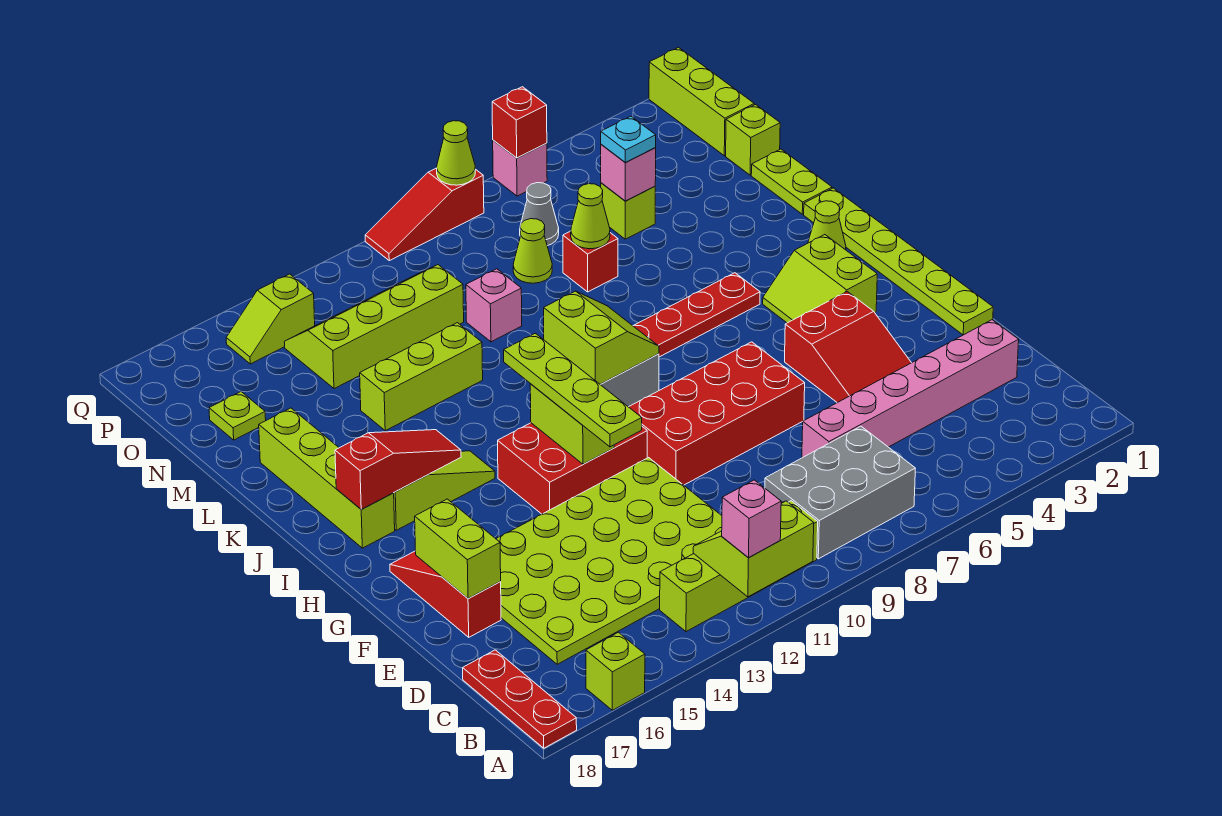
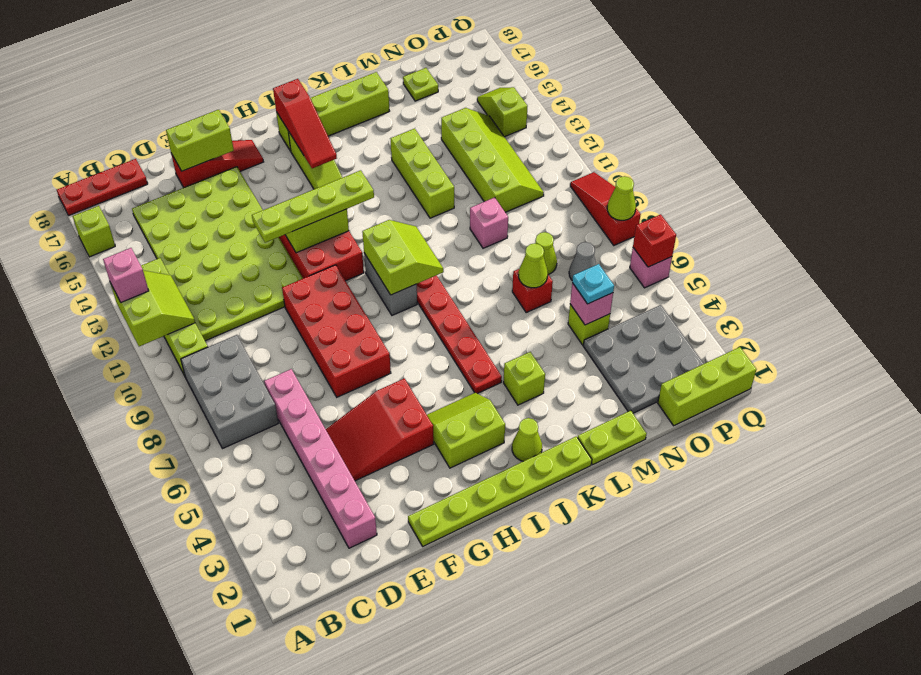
lime 2x2 slope [544,291,659,384] -> lime 2x2 slope turned to [362,220,444,295]
lime 1x1 brick [726,105,780,175] -> lime 1x1 brick moved to [503,352,545,405]
none -> grey 3x3 plate [583,305,704,413]

